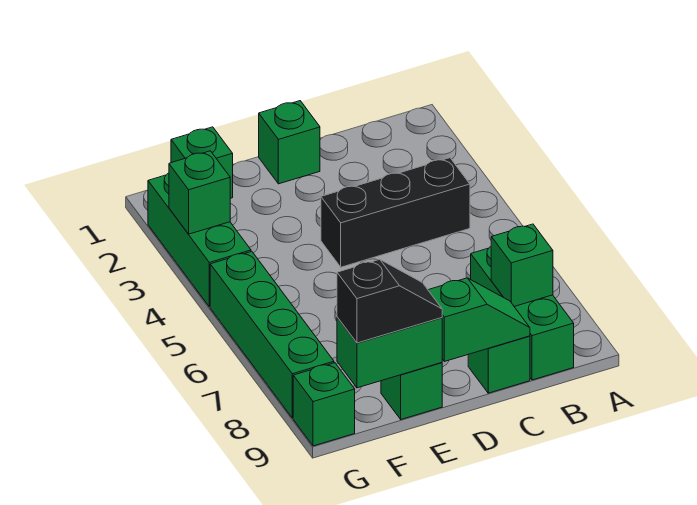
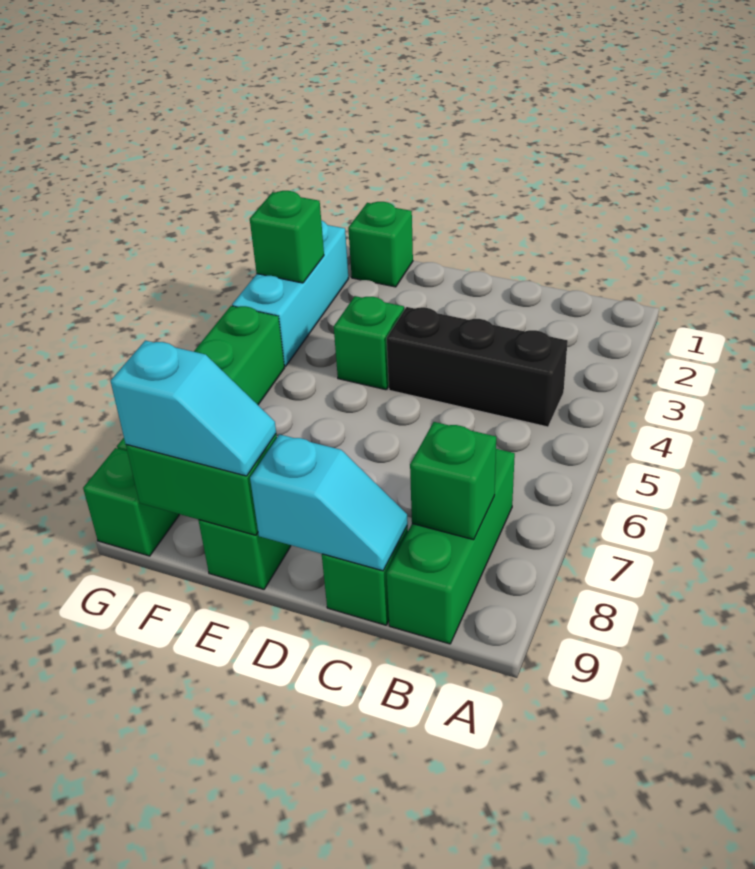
green 1x2 slope [428,278,530,362] -> cyan 1x2 slope [250,434,408,571]
green 1x1 brick [259,101,320,184] -> green 1x1 brick moved to [334,296,404,390]
black 1x2 slope [337,259,442,343] -> cyan 1x2 slope [111,341,276,476]
green 1x3 brick [148,173,251,307] -> cyan 1x3 brick [232,220,349,366]

